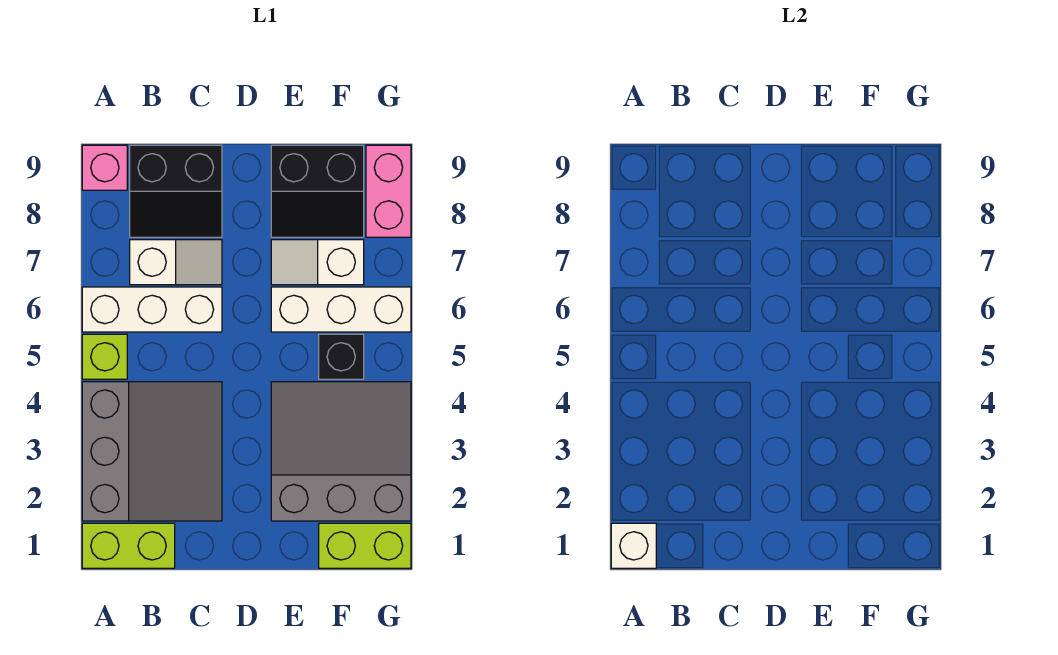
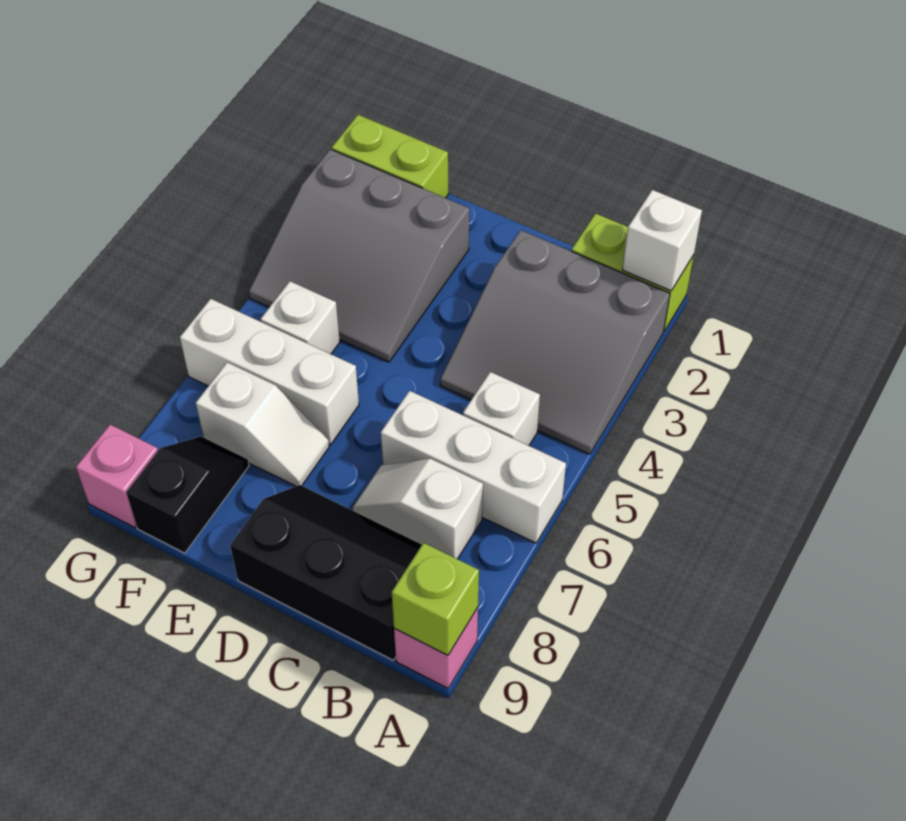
grey 3x3 slope [82,382,222,521] -> grey 3x3 slope turned to [440,230,670,454]
lime 1x1 brick [82,334,127,379] -> lime 1x1 brick moved to [392,543,479,655]
none -> white 1x1 brick [463,372,540,446]
black 2x2 slope [130,145,222,237] -> black 2x3 slope [230,485,422,660]
black 2x2 slope [271,145,364,237] -> black 1x2 slope [126,436,249,553]
black 1x1 brick [319,334,364,379] -> white 1x1 brick [260,281,340,354]
pink 1x2 brick [366,145,411,237] -> pink 1x1 brick [76,425,158,528]

